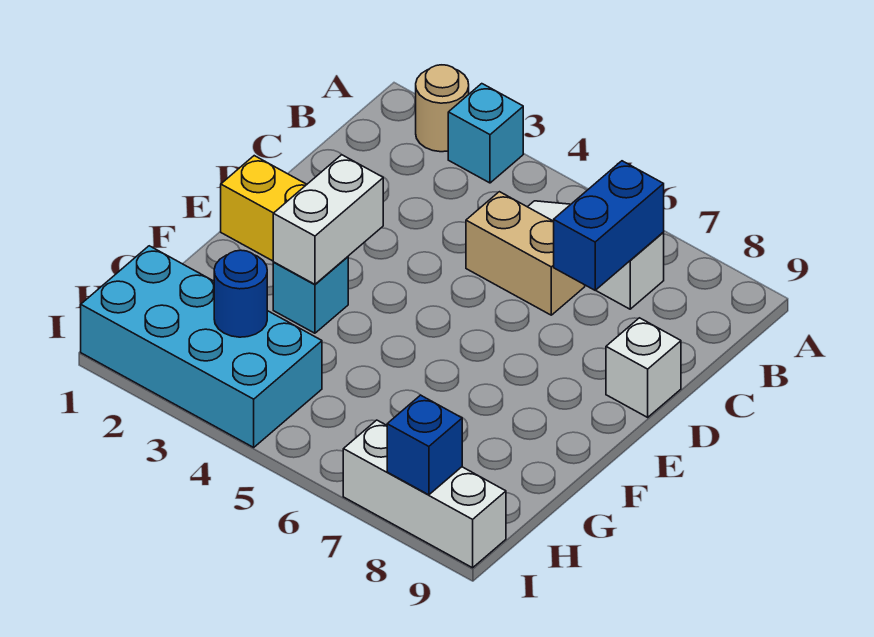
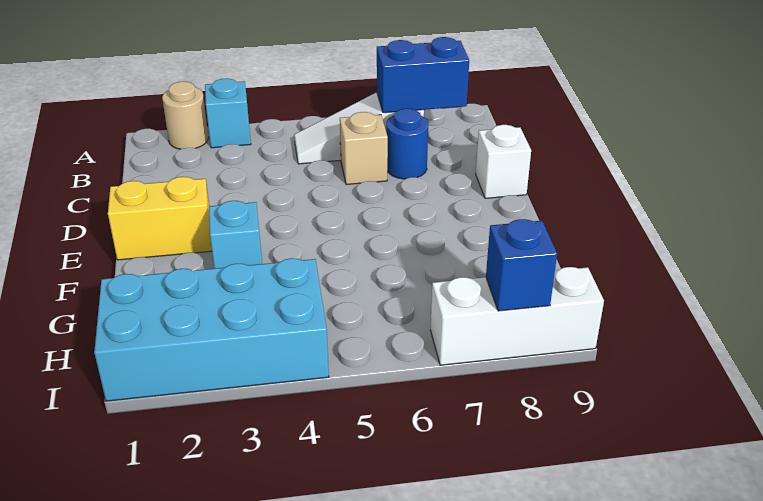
blue 1x2 brick [554,161,664,290] -> blue 1x2 brick turned to [377,37,469,113]
tan 1x2 brick [466,192,585,315] -> tan 1x1 brick [340,112,388,185]
white 1x2 brick [273,155,383,284] -> none
blue 1x1 round brick [214,250,267,337] -> blue 1x1 round brick moved to [386,109,428,179]

